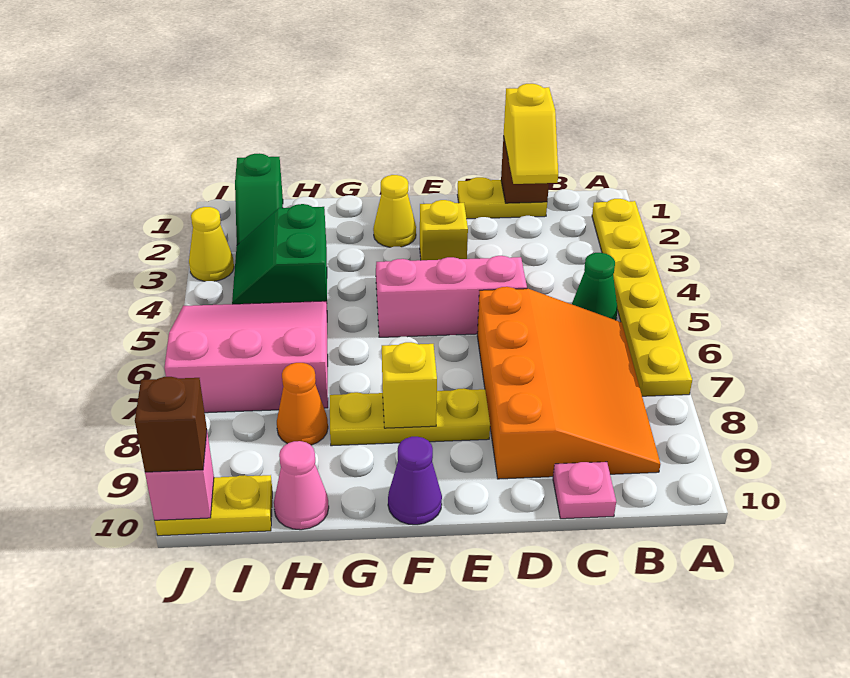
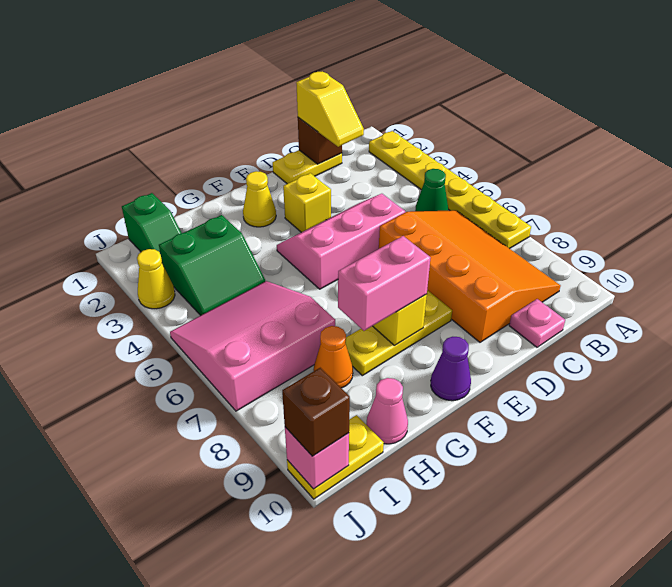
none -> pink 1x2 brick [338,236,431,331]
green 2x2 slope [232,204,327,304] -> green 2x2 slope turned to [159,215,265,315]

